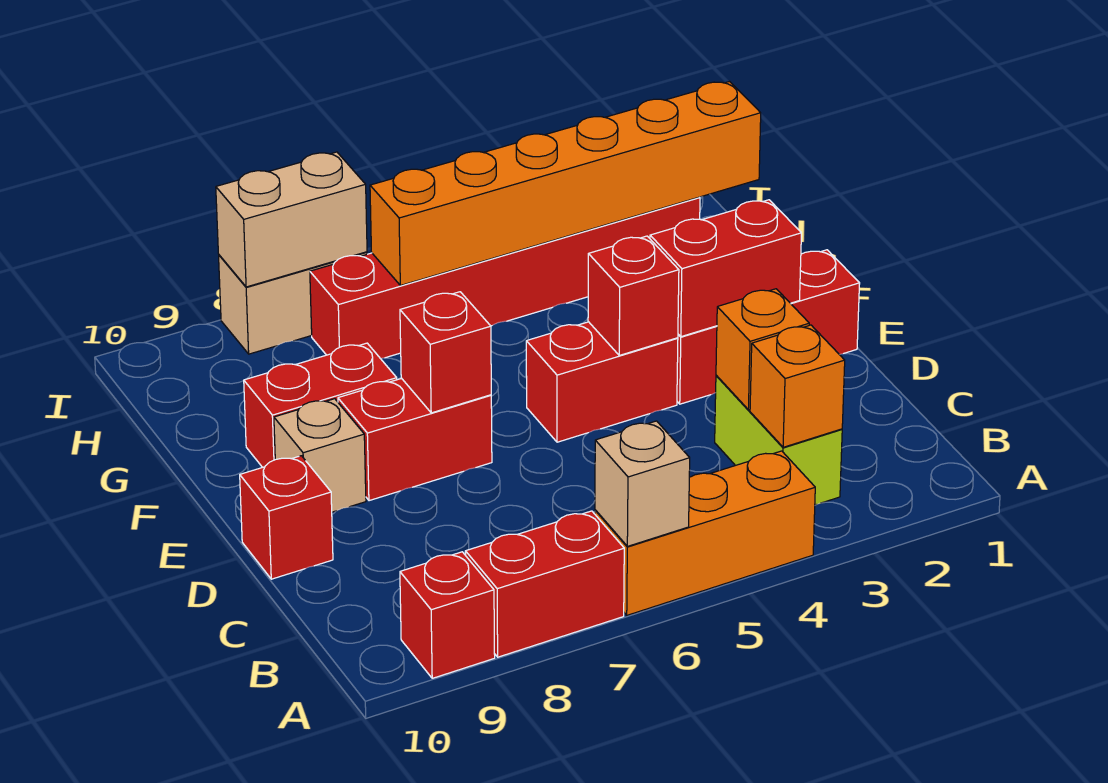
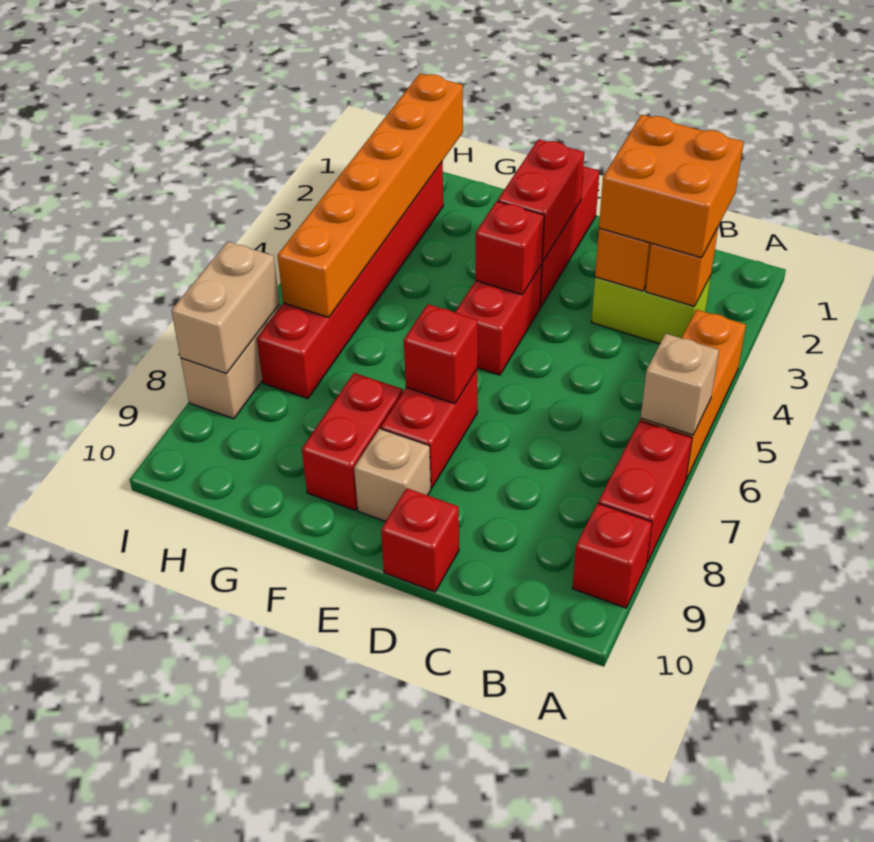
none -> orange 2x2 brick [599,115,744,258]

